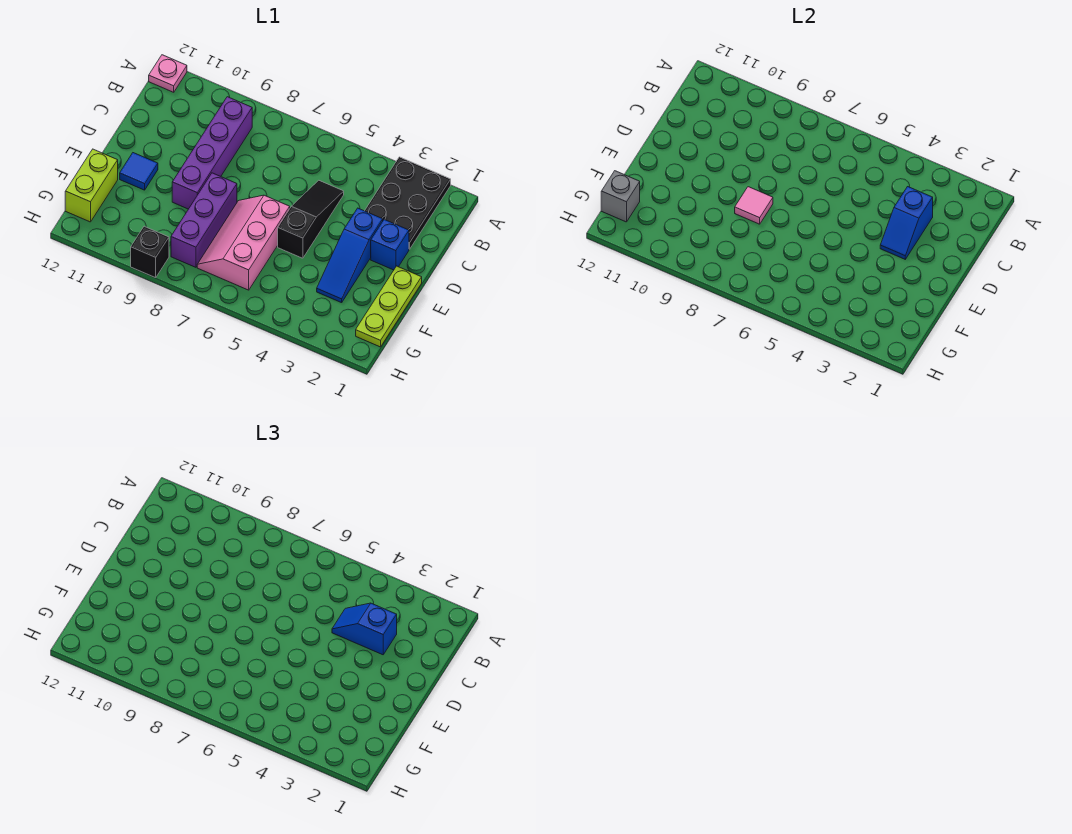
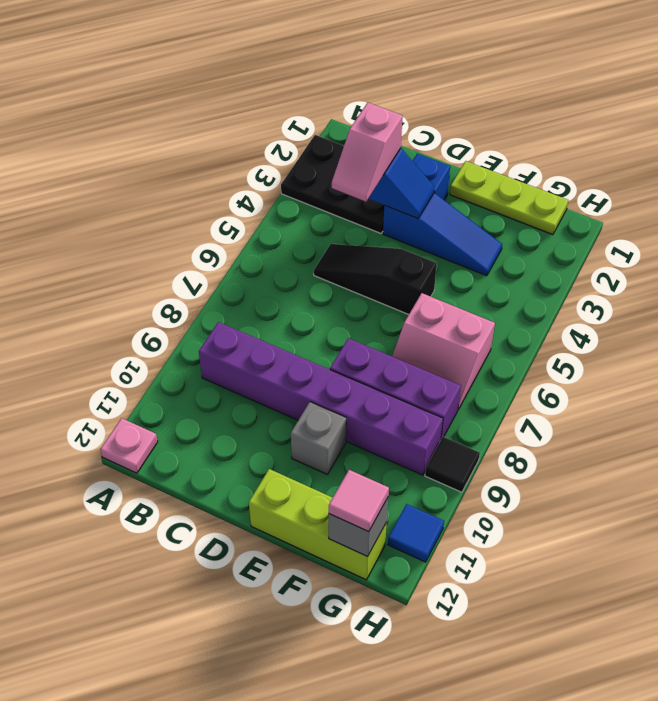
purple 1x4 brick [172,97,252,209] -> purple 1x6 brick [199,322,443,475]
blue 1x2 slope [332,603,397,655] -> pink 1x2 slope [332,103,403,202]
pink 2x3 slope [197,195,290,290] -> pink 2x2 slope [392,293,495,409]
pink 1x1 tile [735,187,773,224] -> pink 1x1 tile moved to [329,470,389,532]
none -> grey 1x1 brick [291,402,346,474]
blue 1x1 tile [120,153,158,190] -> blue 1x1 tile moved to [388,504,444,562]
lime 1x2 brick [65,149,118,222] -> lime 1x3 brick [249,469,387,580]
black 1x1 brick [131,226,169,278] -> black 1x1 tile [425,437,480,492]

